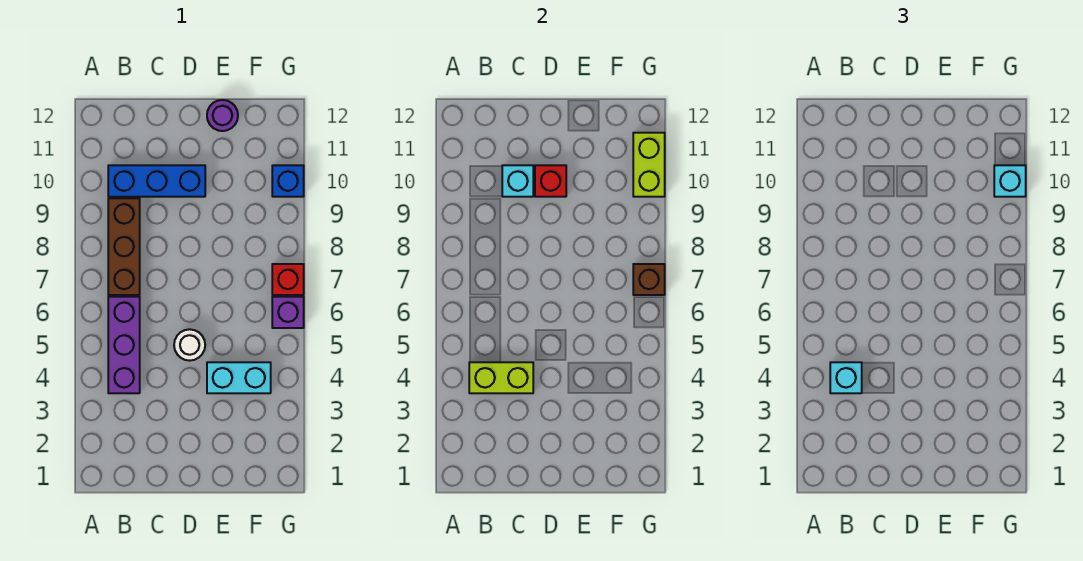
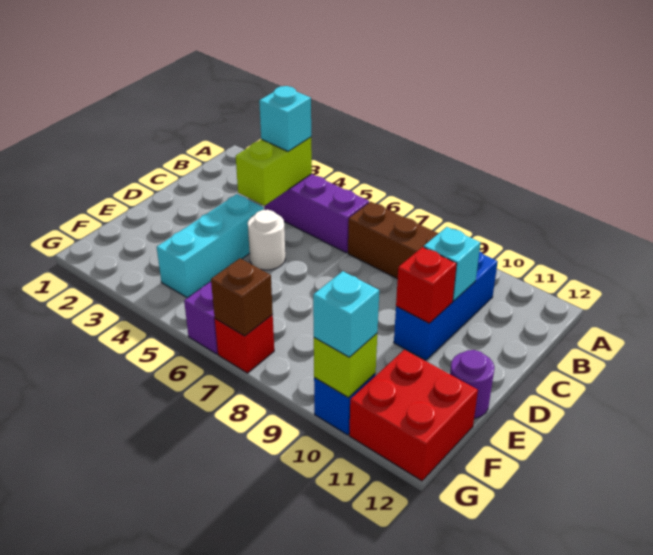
cyan 1x2 brick [207,362,271,393] -> cyan 1x3 brick [157,194,263,298]
none -> red 2x2 brick [349,350,478,481]
lime 1x2 brick [633,133,665,197] -> lime 1x1 brick [314,334,377,397]

